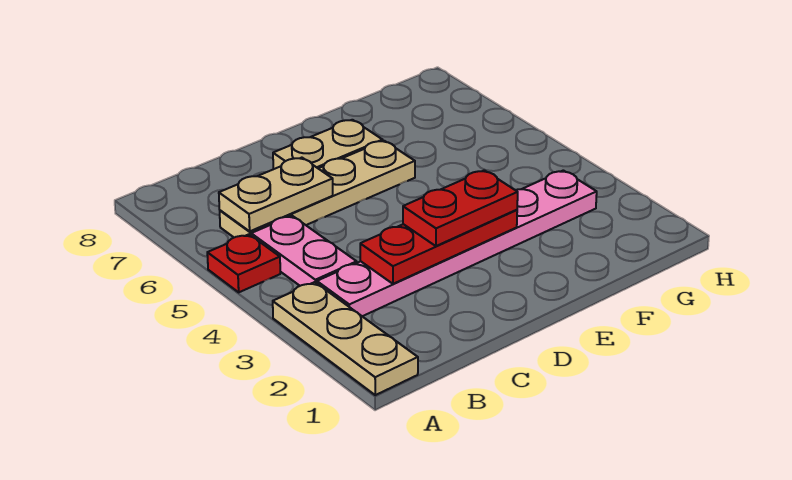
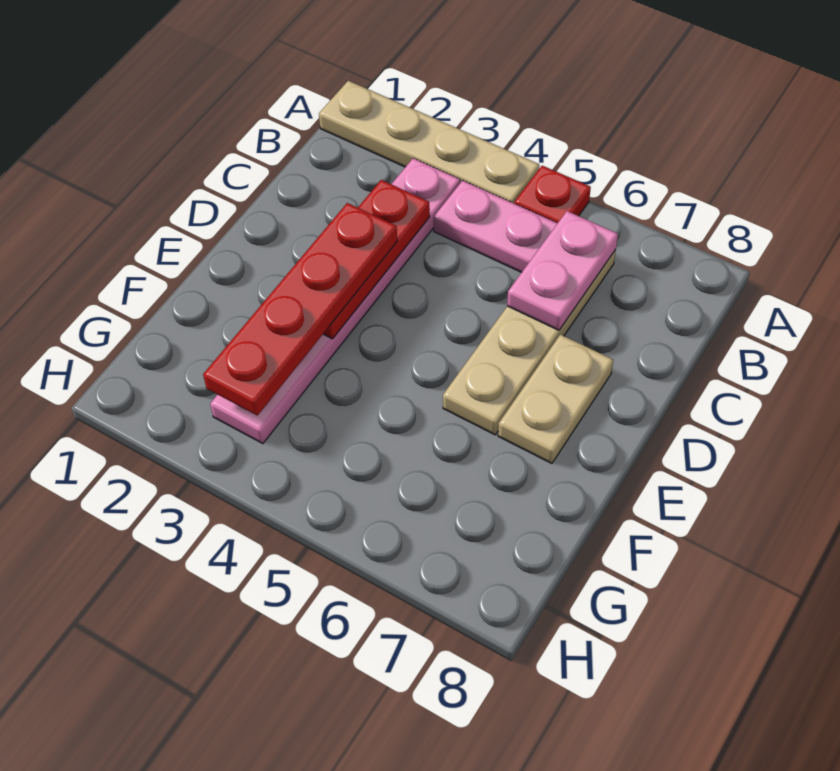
tan 1x3 plate [273,282,418,395] -> tan 1x4 plate [319,81,539,203]
tan 1x2 plate [219,158,333,231] -> pink 1x2 plate [507,211,618,330]
red 1x2 plate [403,170,518,246] -> red 1x4 plate [203,203,397,415]

